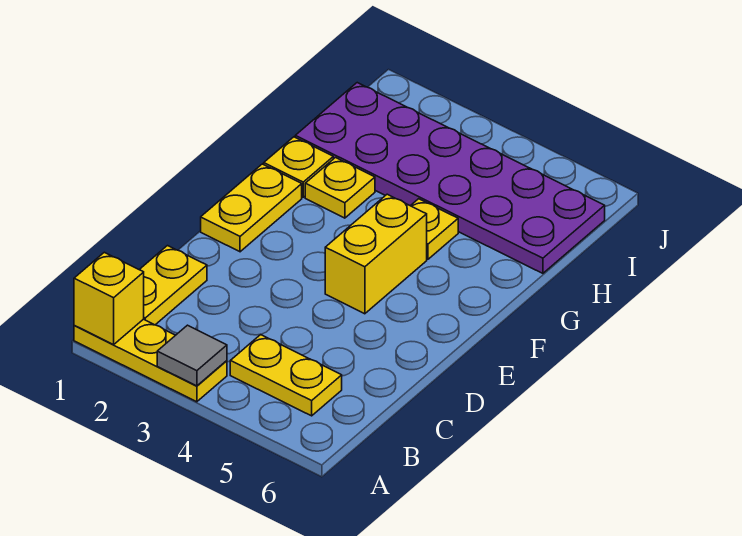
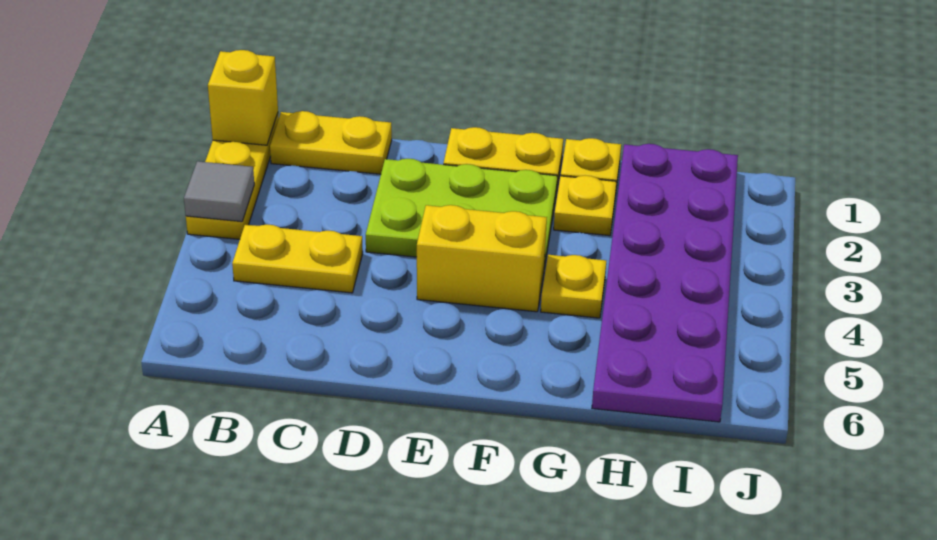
yellow 1x2 plate [230,335,342,416] -> yellow 1x2 plate turned to [232,224,363,293]
none -> lime 2x3 plate [366,159,557,269]

